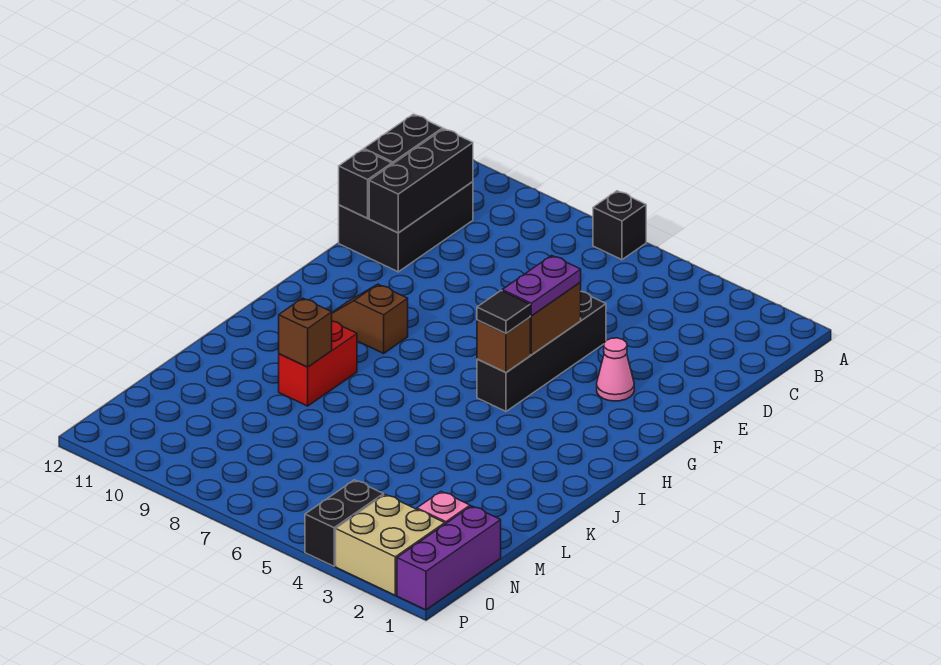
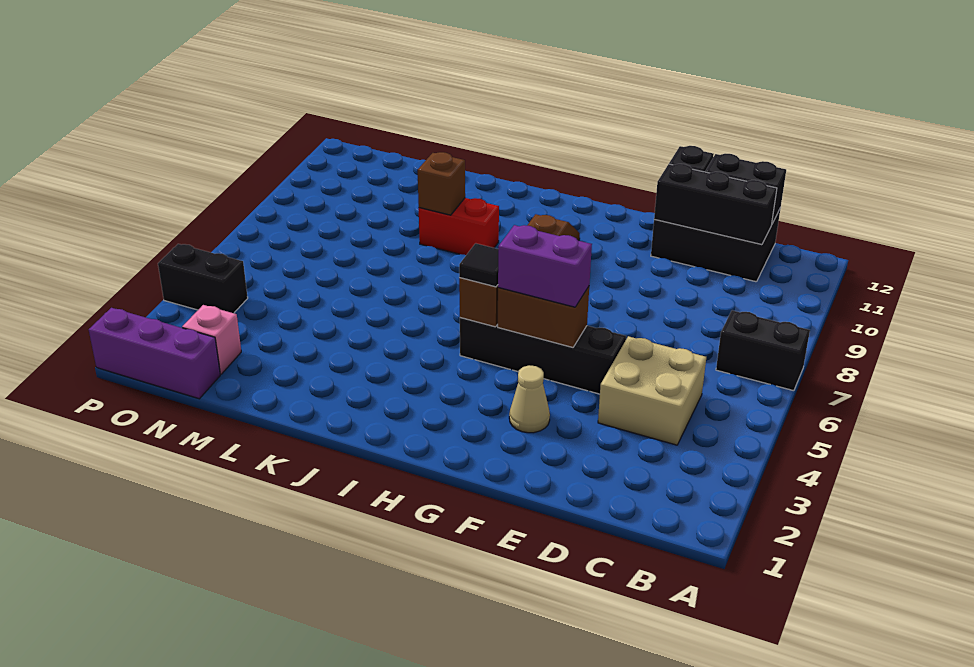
black 1x1 brick [593,191,646,260] -> black 1x2 brick [716,310,810,391]
pink 1x1 cone [597,338,634,401] -> tan 1x1 cone [509,365,550,433]
purple 1x2 plate [502,255,581,316] -> purple 1x2 brick [498,225,592,307]
tan 2x2 brick [336,495,445,595] -> tan 2x2 brick moved to [598,336,706,445]

